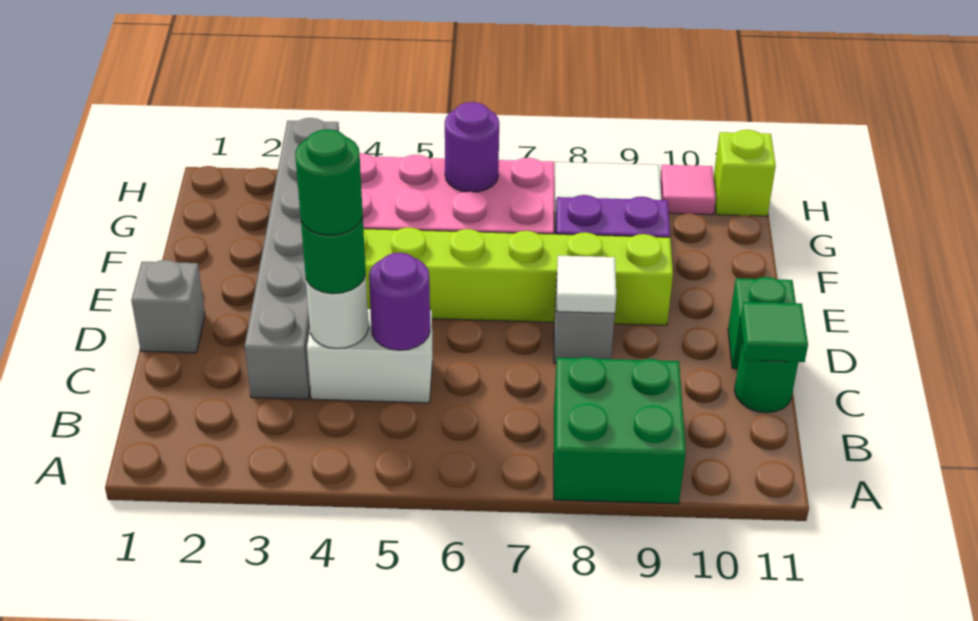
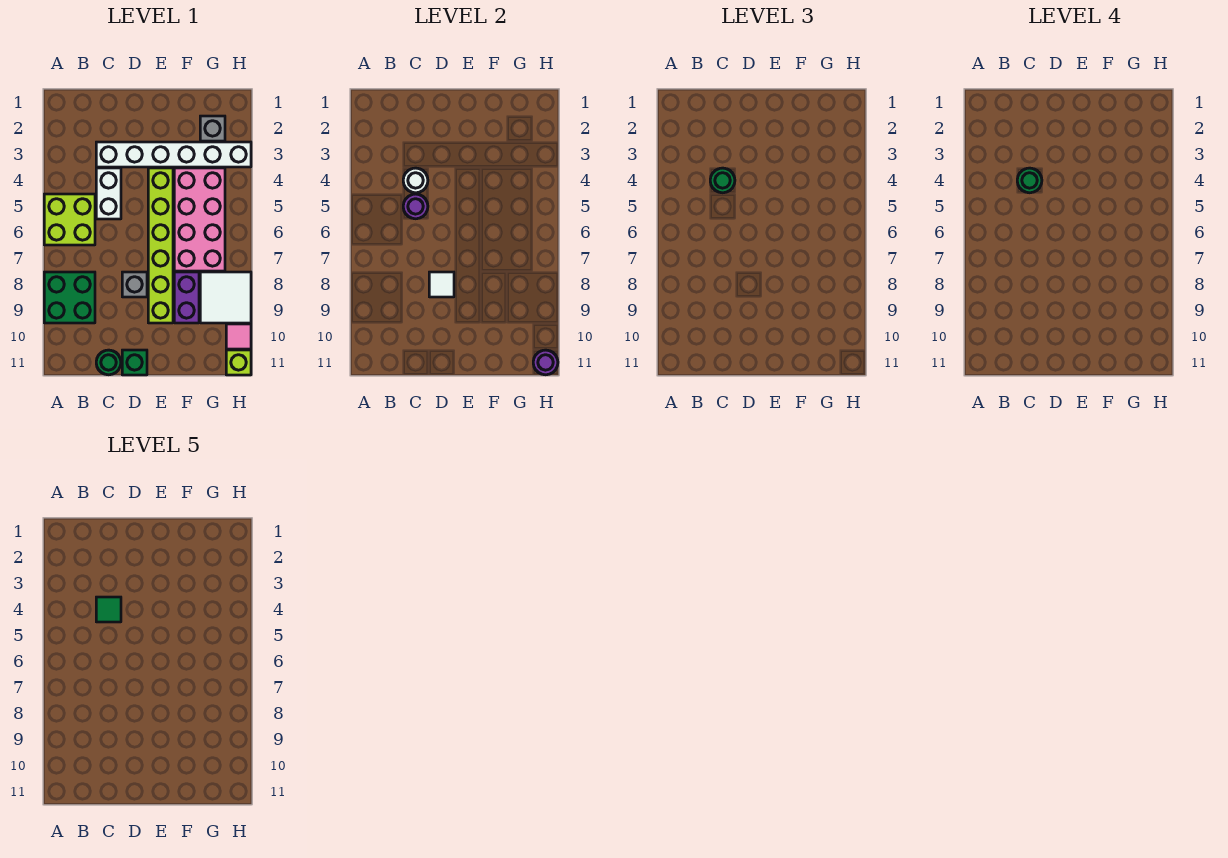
none -> lime 2x2 brick [44,194,95,245]
grey 1x6 brick [245,118,339,399] -> white 1x6 brick [96,142,251,167]
green 1x1 tile [740,302,808,362] -> green 1x1 tile moved to [96,597,121,622]
grey 1x1 brick [131,260,205,353] -> grey 1x1 brick moved to [200,116,225,141]
purple 1x1 round brick [445,102,499,192] -> purple 1x1 round brick moved to [533,350,558,375]

